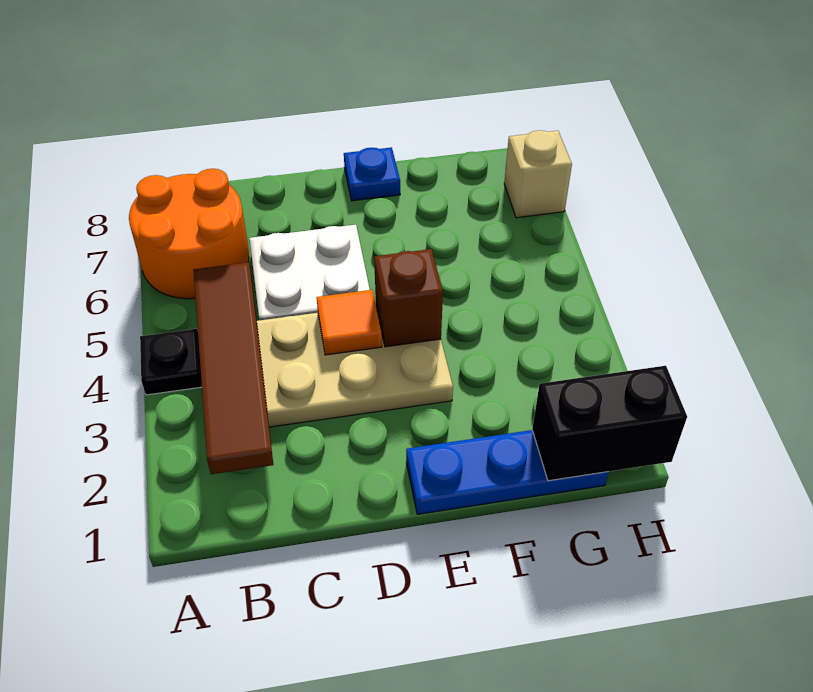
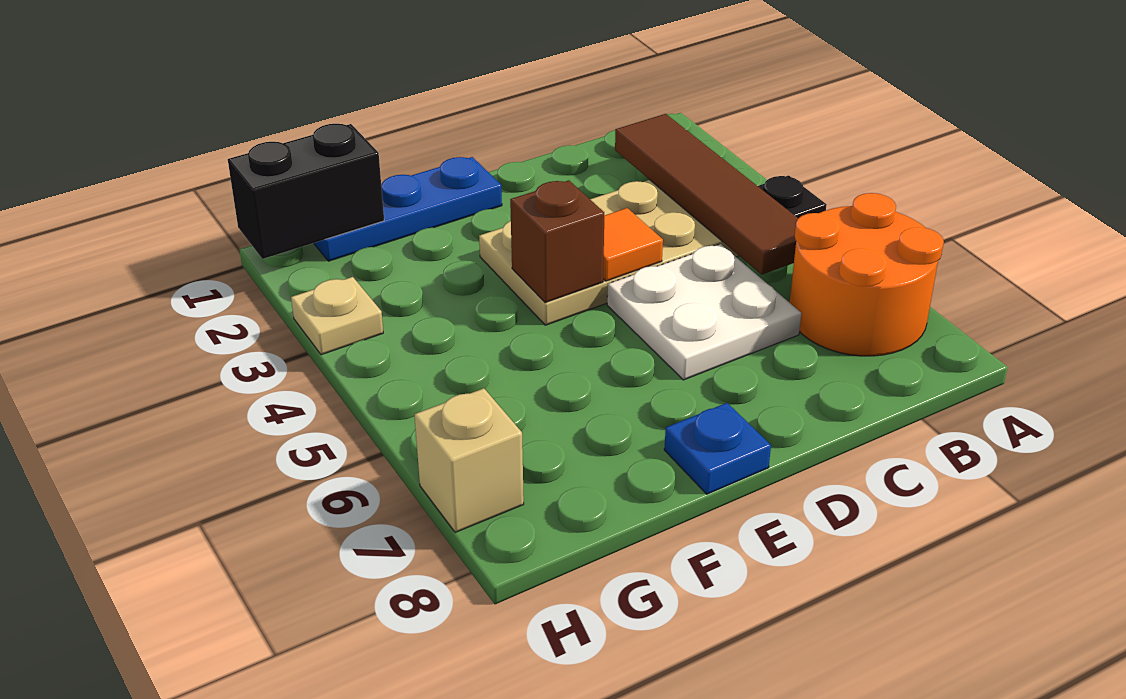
none -> tan 1x1 plate [291,277,383,355]

